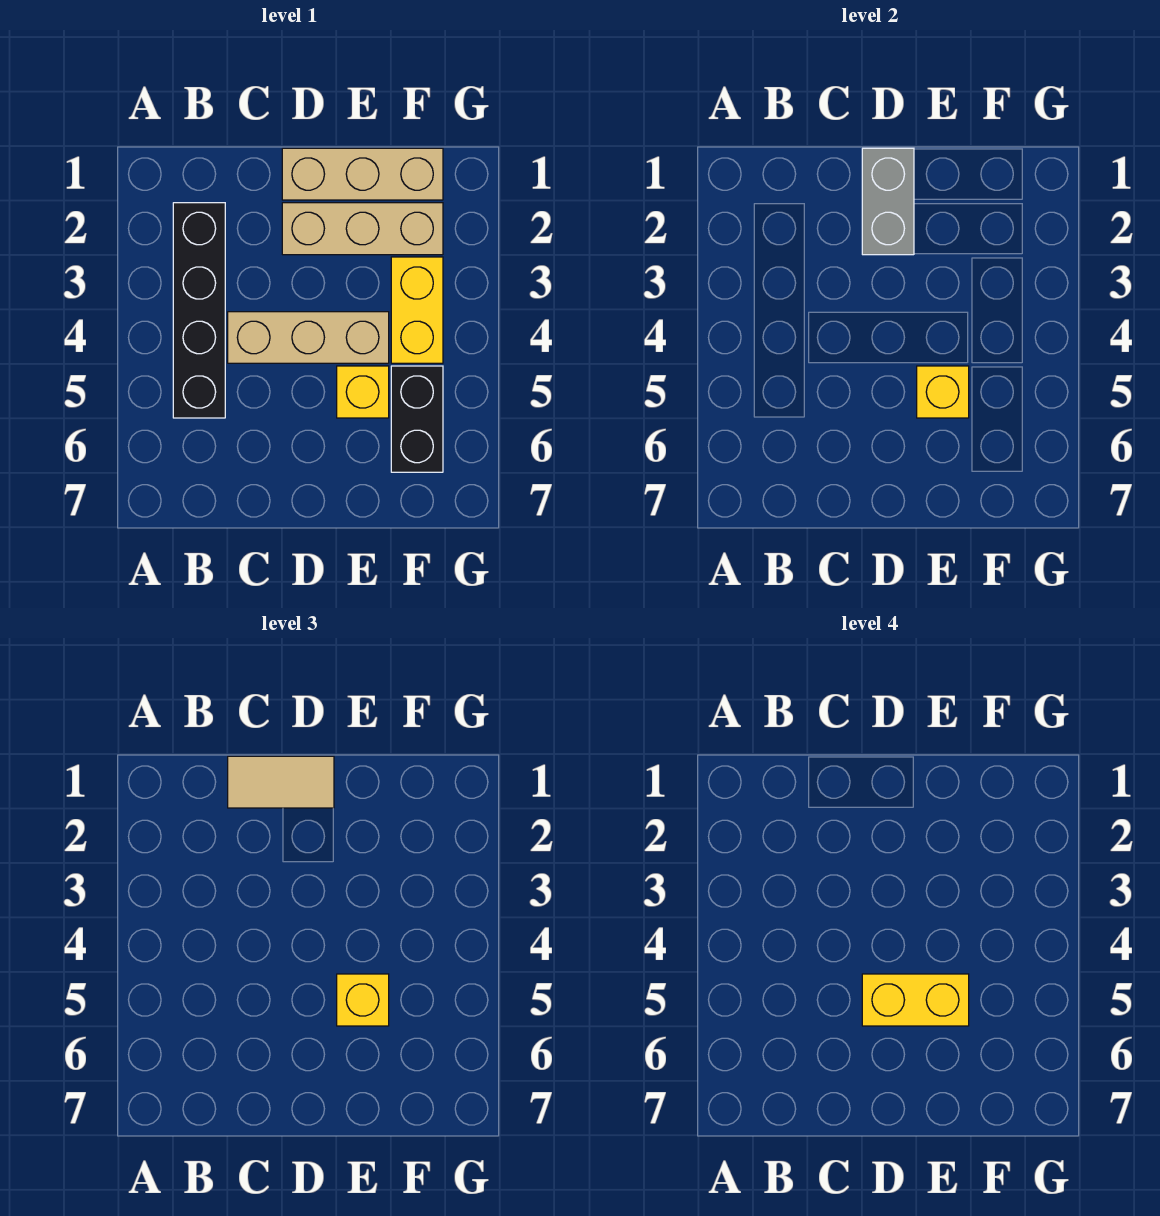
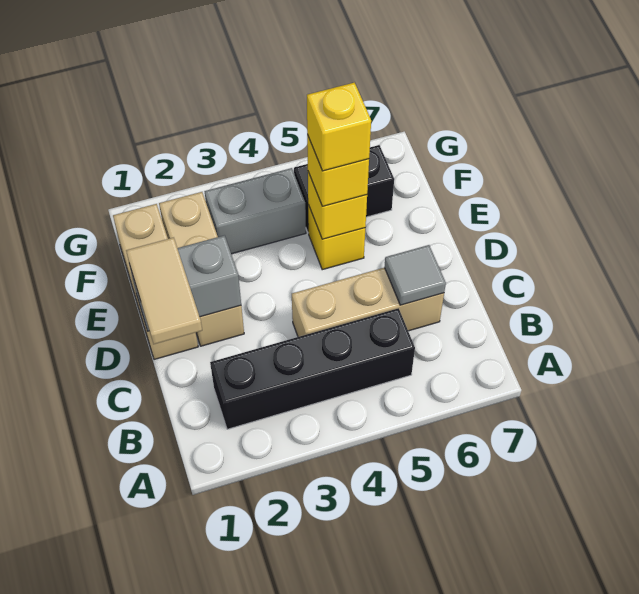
tan 1x3 brick [228,312,389,363] -> tan 1x3 brick turned to [292,268,444,337]
none -> grey 1x1 tile [384,245,446,305]
yellow 1x2 brick [862,974,969,1026] -> yellow 1x1 brick [307,83,371,171]
yellow 1x2 brick [391,257,443,363] -> grey 1x2 brick [204,168,306,254]

